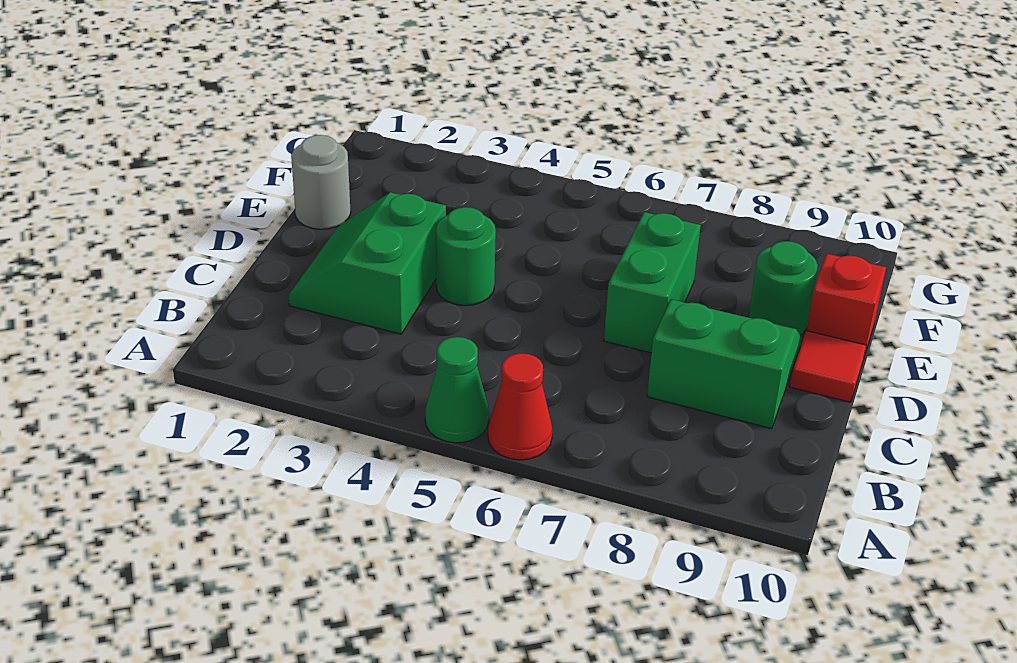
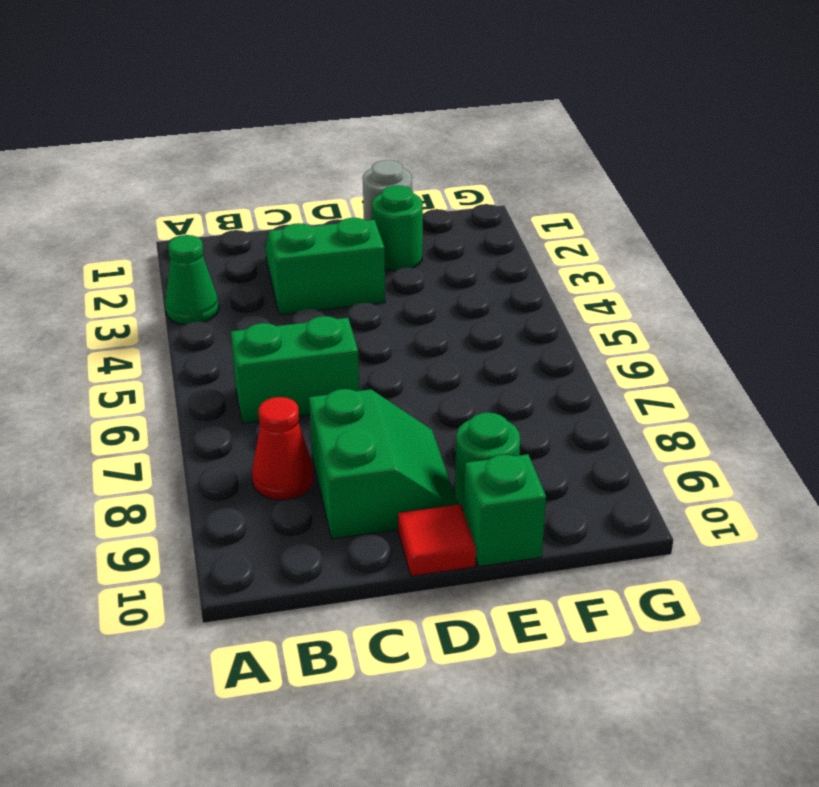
green 1x1 cone [425,337,489,443] -> green 1x1 cone moved to [165,235,219,325]
red 1x1 cone [488,353,552,460] -> red 1x1 cone moved to [252,397,314,500]
green 1x1 round brick [436,207,496,305] -> green 1x1 round brick moved to [372,185,423,271]
green 1x2 brick [604,212,701,353] -> green 1x2 brick moved to [231,316,359,423]
red 1x1 brick [806,254,886,357] -> green 1x1 brick [464,454,546,566]

